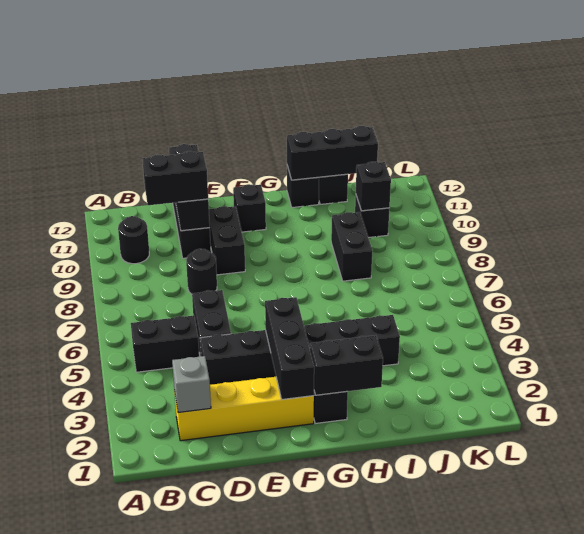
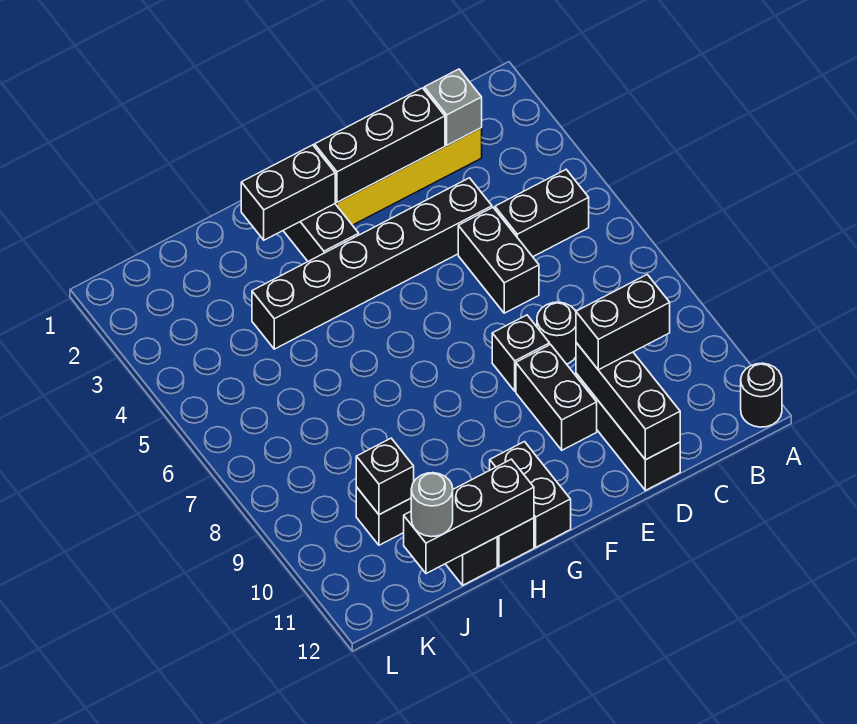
black 1x1 round brick [118,216,149,264] -> black 1x1 round brick moved to [741,363,782,427]
black 1x3 brick [265,297,314,400] -> black 1x3 brick turned to [315,88,445,202]
black 1x1 brick [233,184,266,232] -> black 1x1 brick moved to [492,315,550,391]
black 1x2 brick [331,212,372,281] -> black 1x2 brick moved to [490,442,571,547]
none -> grey 1x1 round brick [411,473,453,537]

